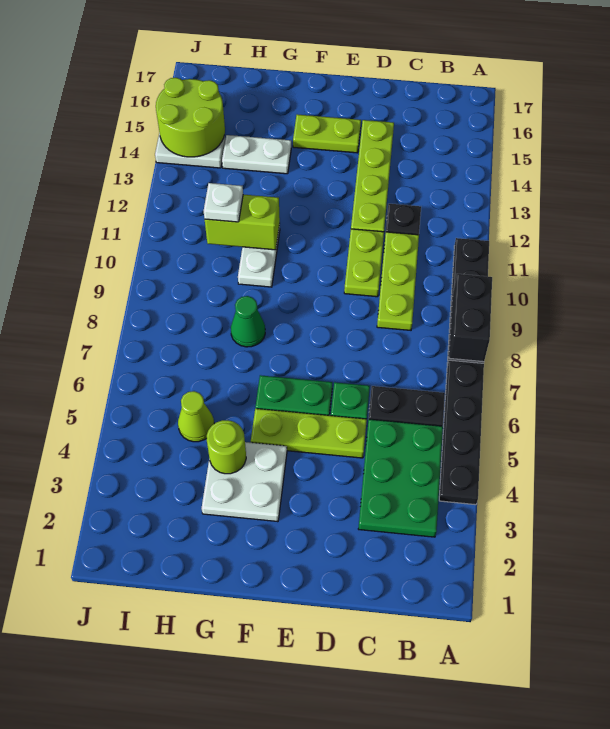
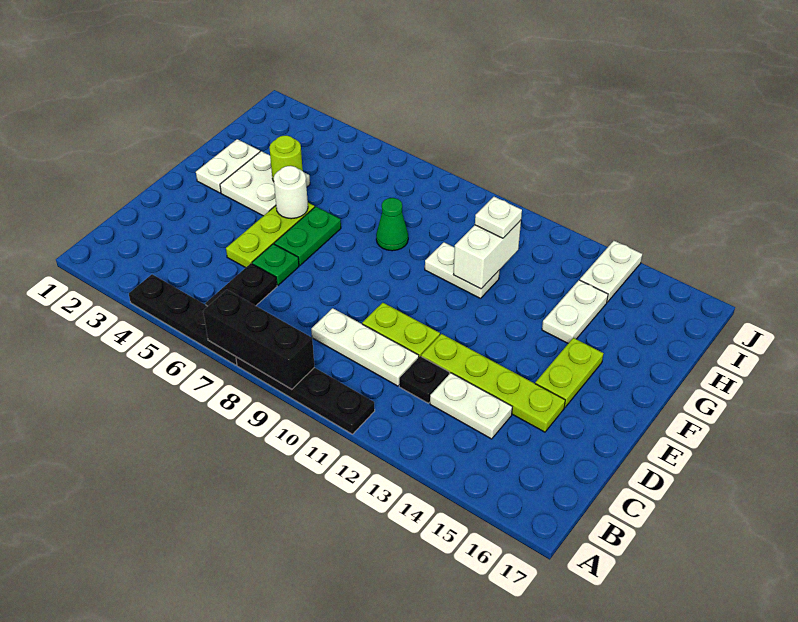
black 1x2 brick [449,274,492,362] -> black 1x3 brick [203,290,314,389]
green 2x3 plate [358,419,443,537] -> none
lime 1x3 plate [377,232,419,330] -> white 1x3 plate [311,308,419,386]
none -> white 1x2 plate [430,373,512,439]
none -> white 1x2 plate [196,139,260,193]
none -> white 1x1 round brick [274,166,308,219]
lime 1x2 brick [205,194,280,250] -> white 1x2 brick [453,220,521,289]
lime 1x1 cone [178,391,214,442] -> none
lime 2x2 round brick [156,78,225,157] -> none

